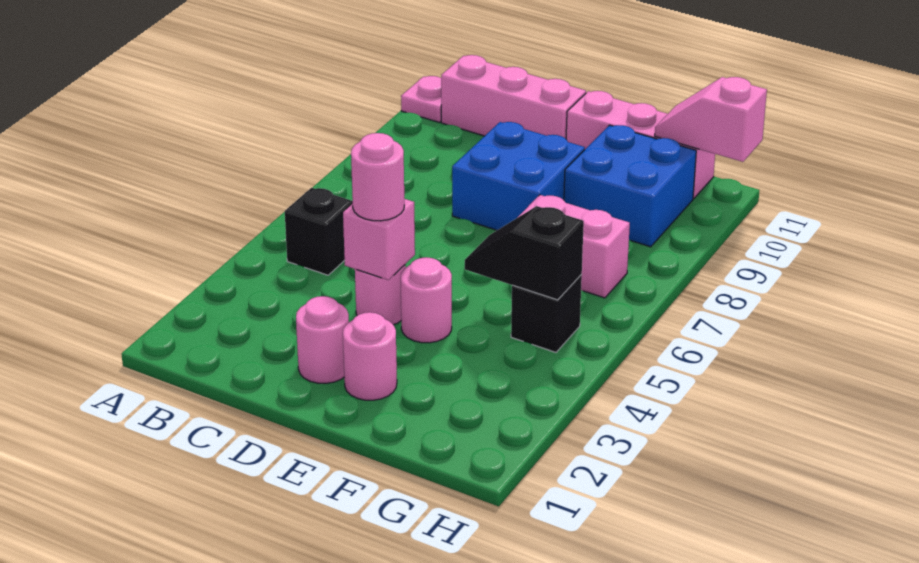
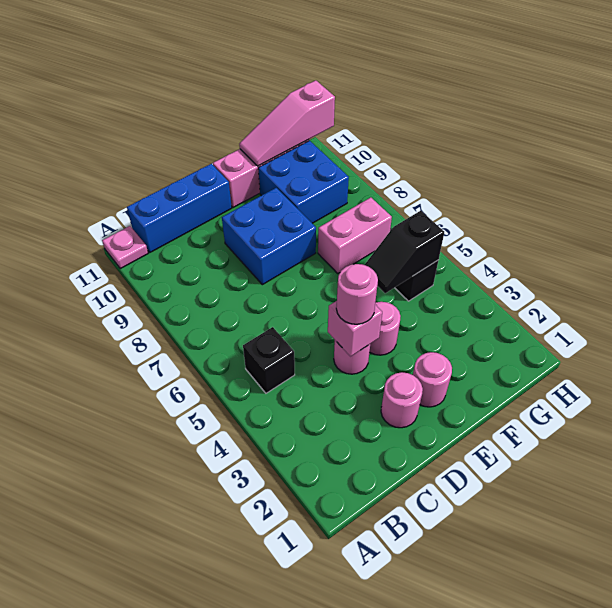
pink 1x3 brick [441,55,586,139] -> blue 1x3 brick [127,164,232,252]
pink 1x2 slope [655,77,767,162] -> pink 1x3 slope [239,80,335,166]

